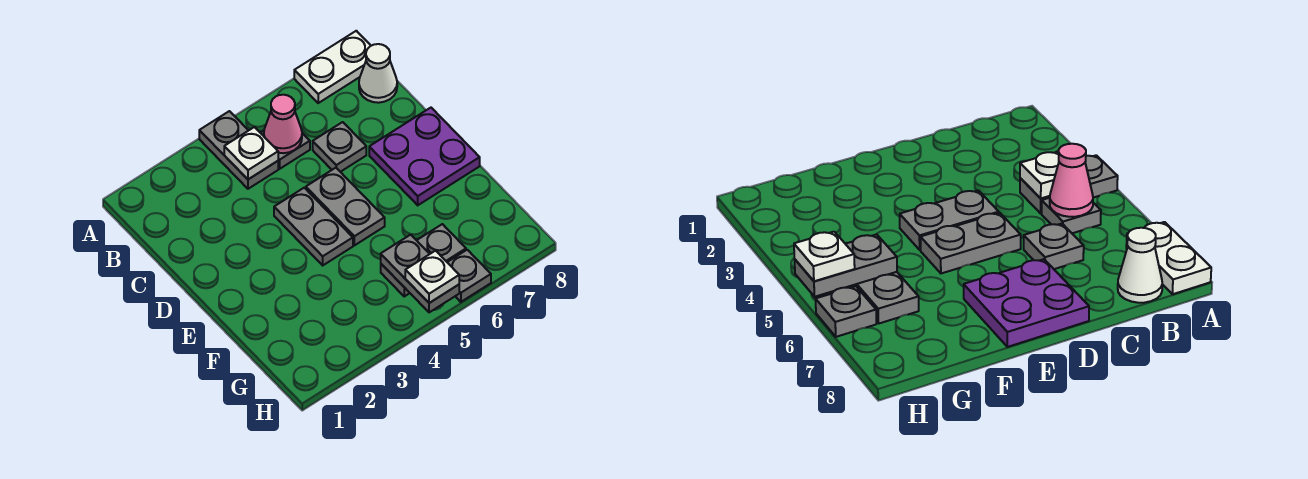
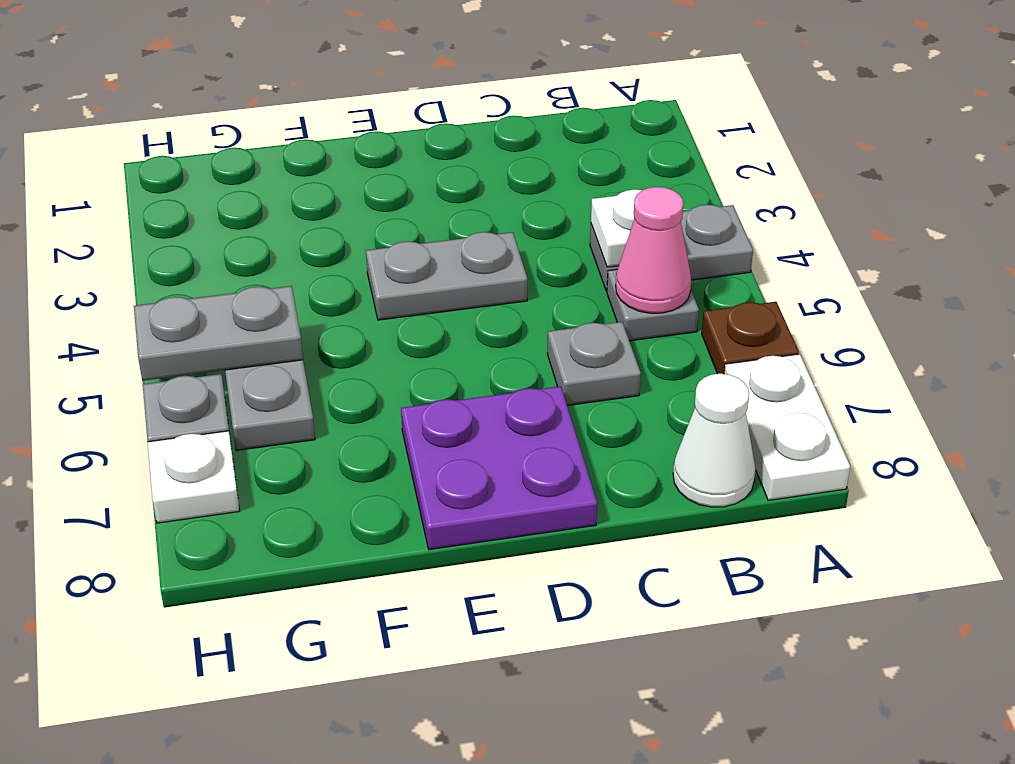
none -> brown 1x1 plate [702,302,799,374]
grey 1x2 plate [306,168,385,245] -> none
white 1x1 plate [405,251,459,303] -> white 1x1 plate moved to [148,431,239,523]

